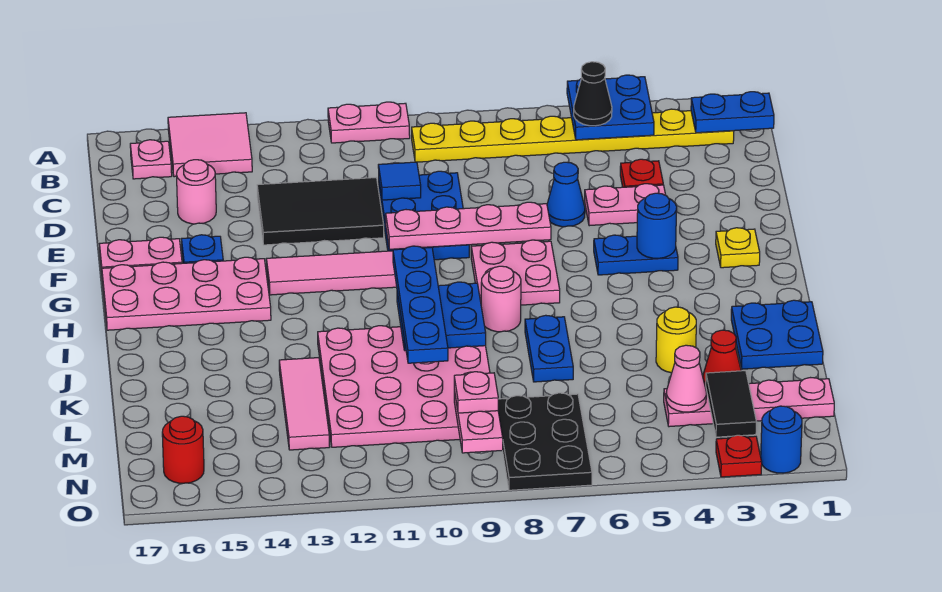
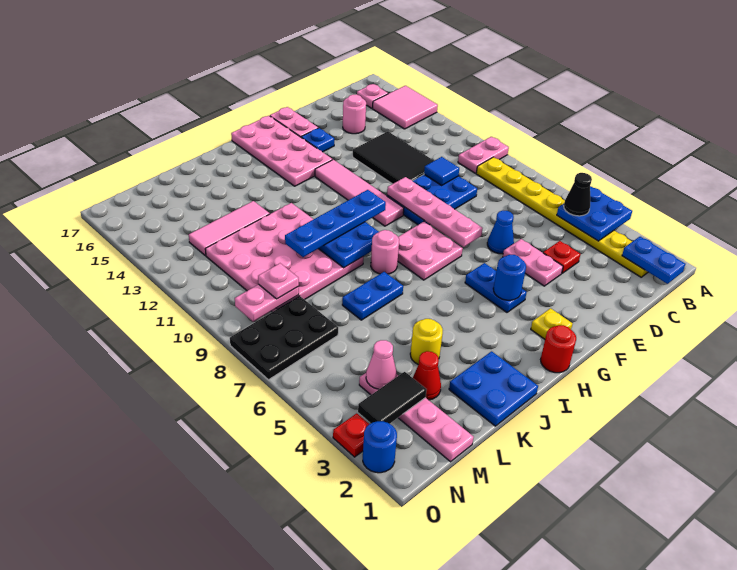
pink 1x2 plate [328,102,410,143] -> pink 1x2 plate turned to [458,137,509,173]
red 1x1 round brick [162,416,204,483] -> red 1x1 round brick moved to [541,325,576,373]

